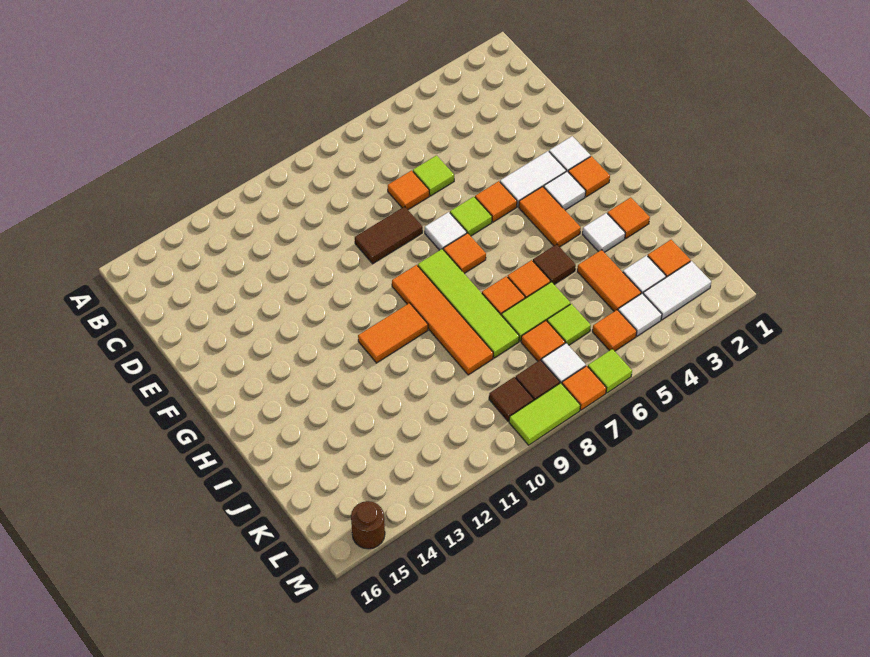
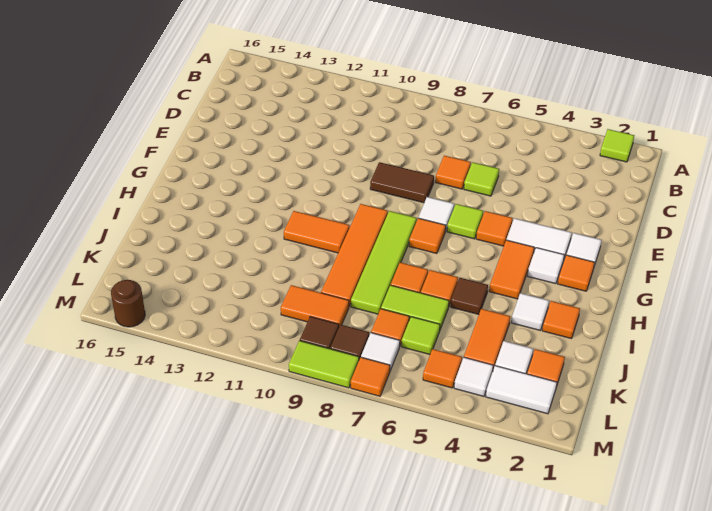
none -> orange 1x2 tile [281,285,349,326]
lime 1x1 tile [588,349,632,393] -> lime 1x1 tile moved to [600,129,634,162]

